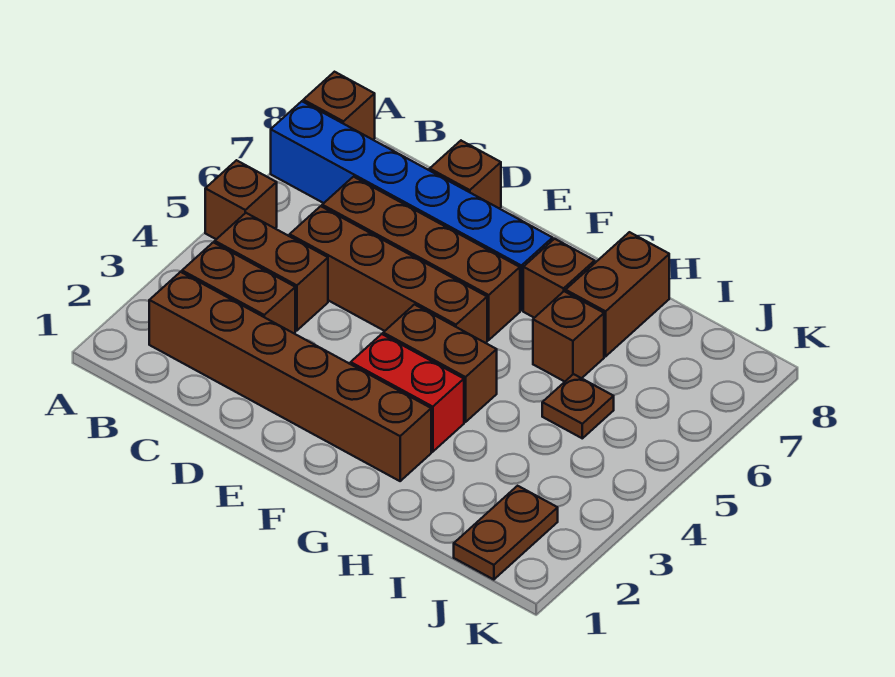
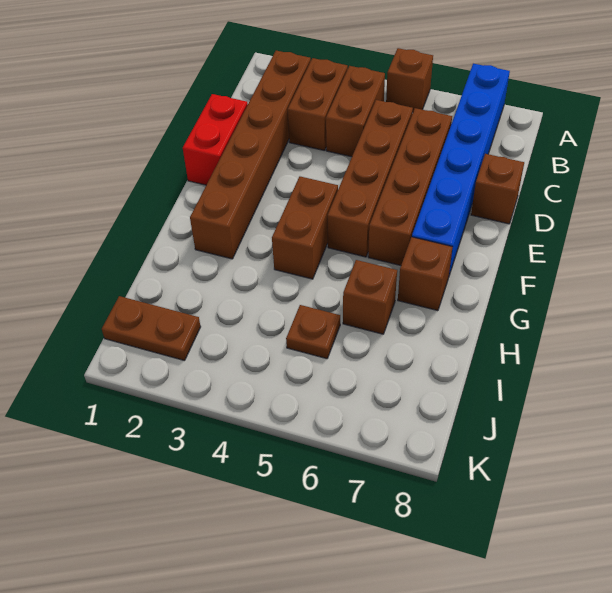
brown 1x1 brick [303,72,375,140] -> none
red 1x2 brick [351,334,464,452] -> red 1x2 brick moved to [183,94,248,185]
brown 1x2 brick [566,232,669,356] -> none

